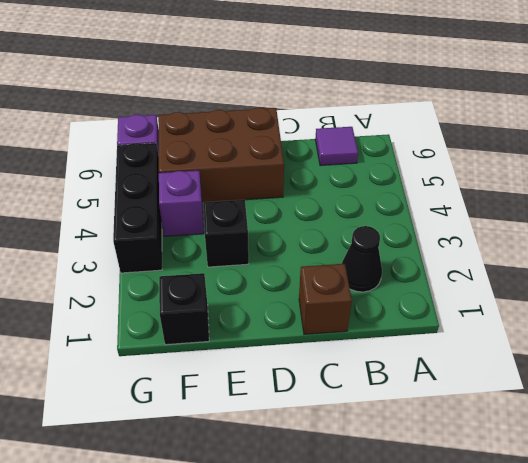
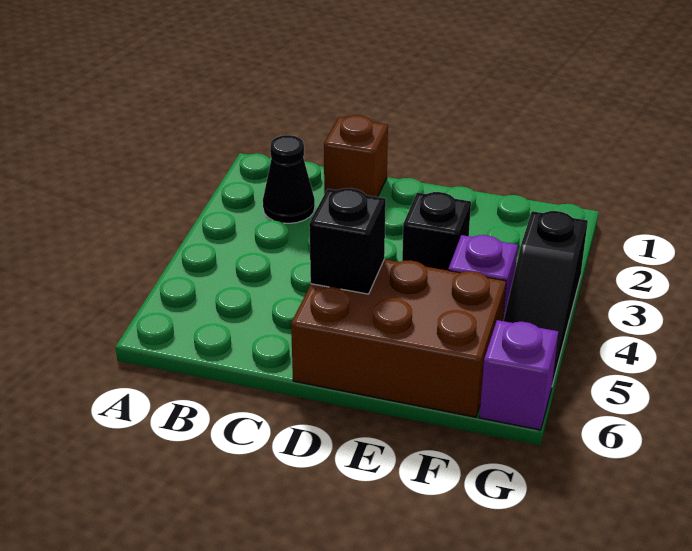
purple 1x1 tile [315,127,358,166] -> none
black 1x1 brick [159,273,209,345] -> black 1x1 brick moved to [309,188,386,294]
black 1x3 brick [113,143,162,273] -> black 1x3 slope [504,211,588,385]

